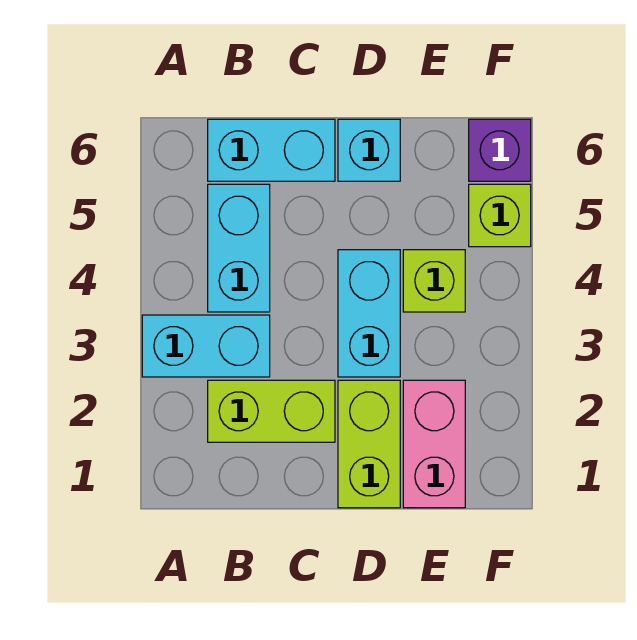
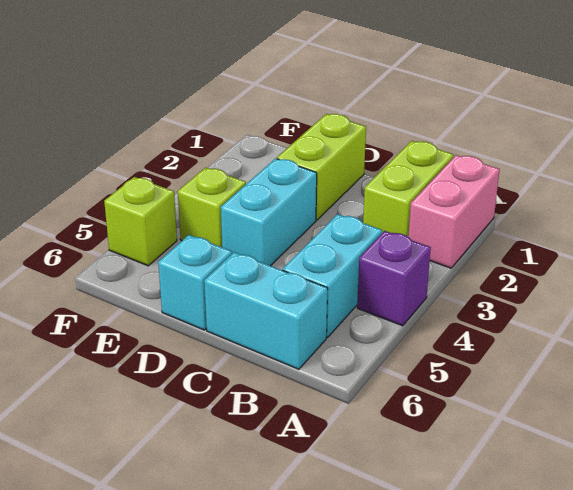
cyan 1x2 brick [142,315,270,377] -> none
lime 1x2 brick [208,380,335,442] -> lime 1x2 brick turned to [363,141,454,236]
pink 1x2 brick [403,380,465,508] -> pink 1x2 brick moved to [408,155,500,268]
purple 1x1 brick [469,119,531,181] -> purple 1x1 brick moved to [357,231,431,326]

